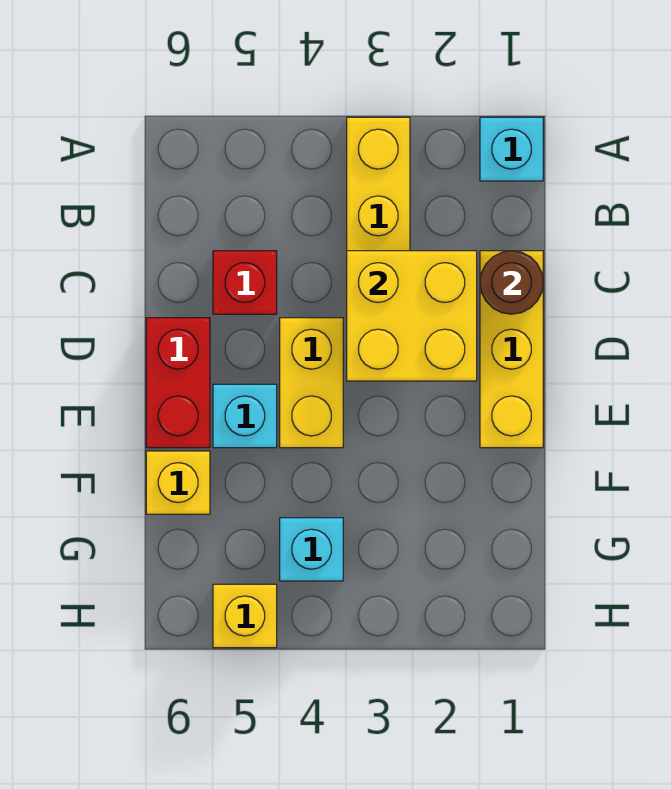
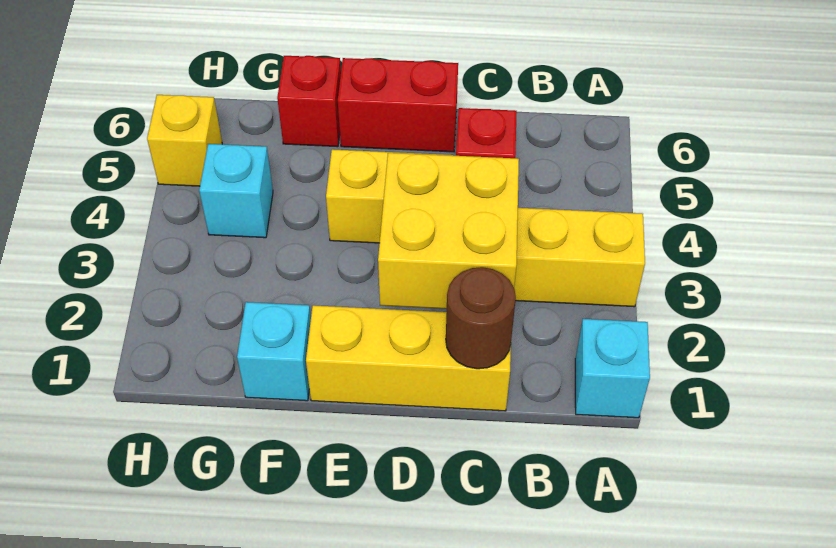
cyan 1x1 brick [213,384,277,448] -> cyan 1x1 brick moved to [237,302,311,401]
yellow 1x1 brick [146,451,210,514] -> red 1x1 brick [277,56,341,147]

